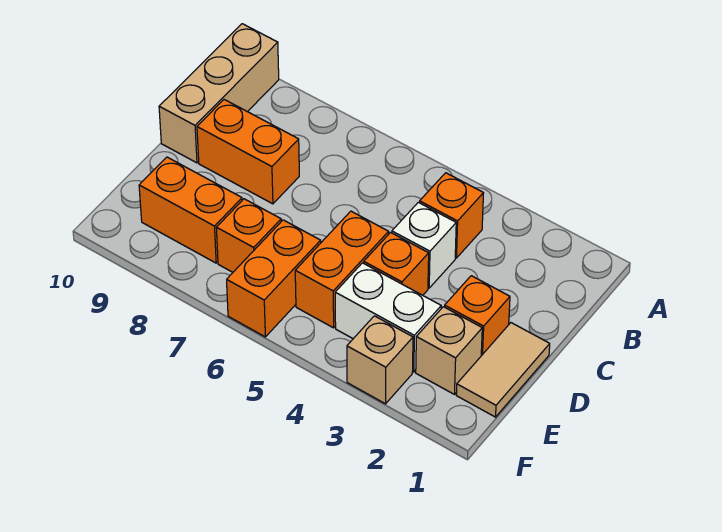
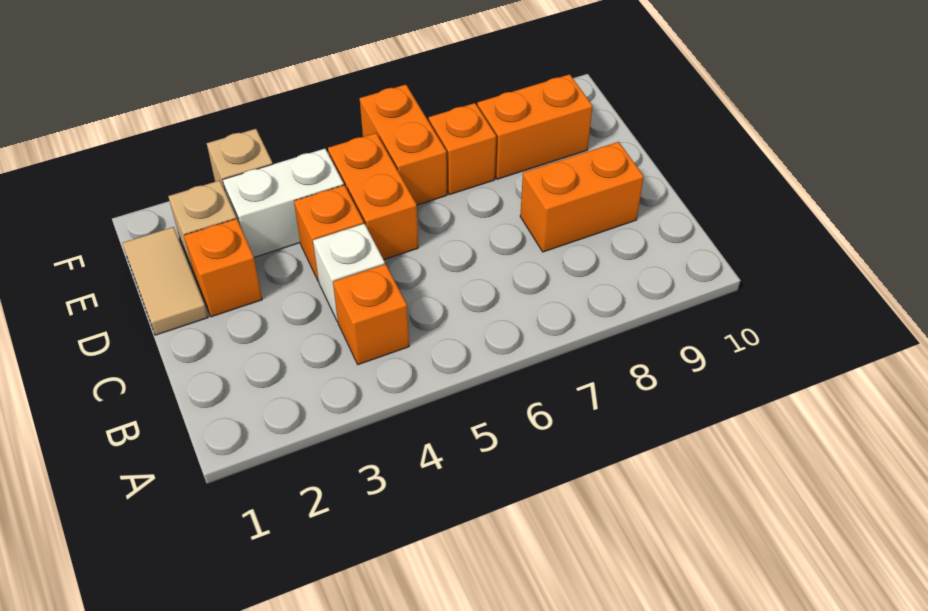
tan 1x3 brick [159,24,279,163] -> none

